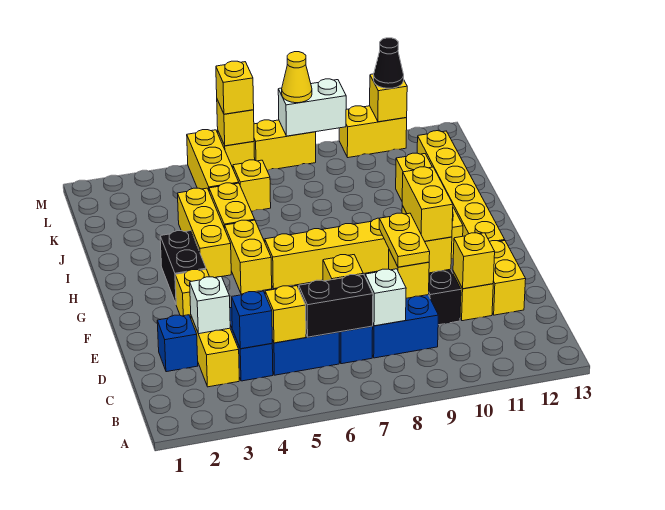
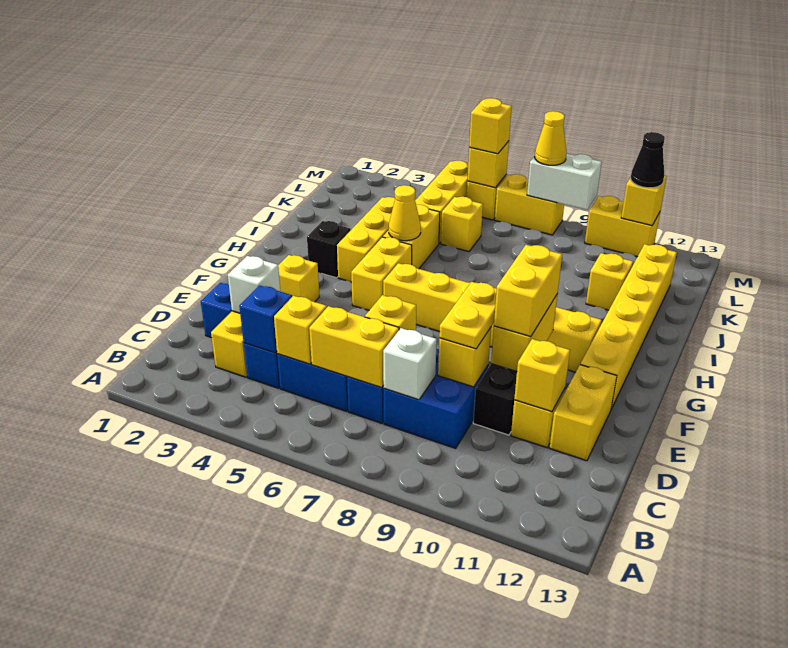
black 1x2 brick [299,274,373,337] -> yellow 1x2 brick [309,306,399,388]
black 1x2 brick [160,231,206,303] -> black 1x1 brick [307,221,351,278]
none -> yellow 1x1 cone [389,185,421,241]

